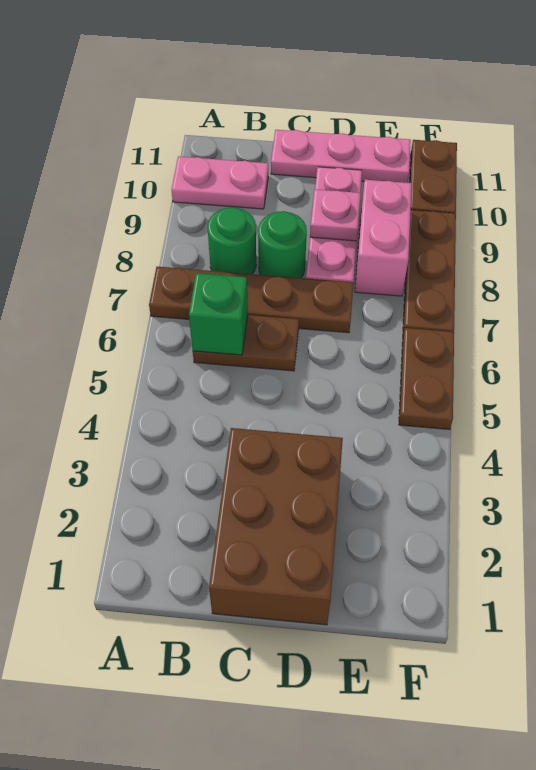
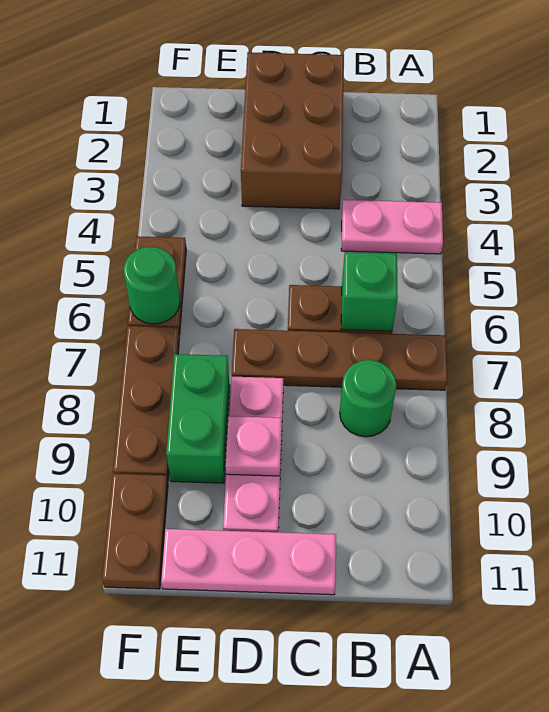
pink 1x2 plate [172,156,268,209] -> pink 1x2 plate moved to [341,200,443,254]
green 1x1 round brick [258,211,307,278] -> green 1x1 round brick moved to [124,247,180,324]
pink 1x2 brick [355,180,412,296] -> green 1x2 brick [166,354,230,483]

